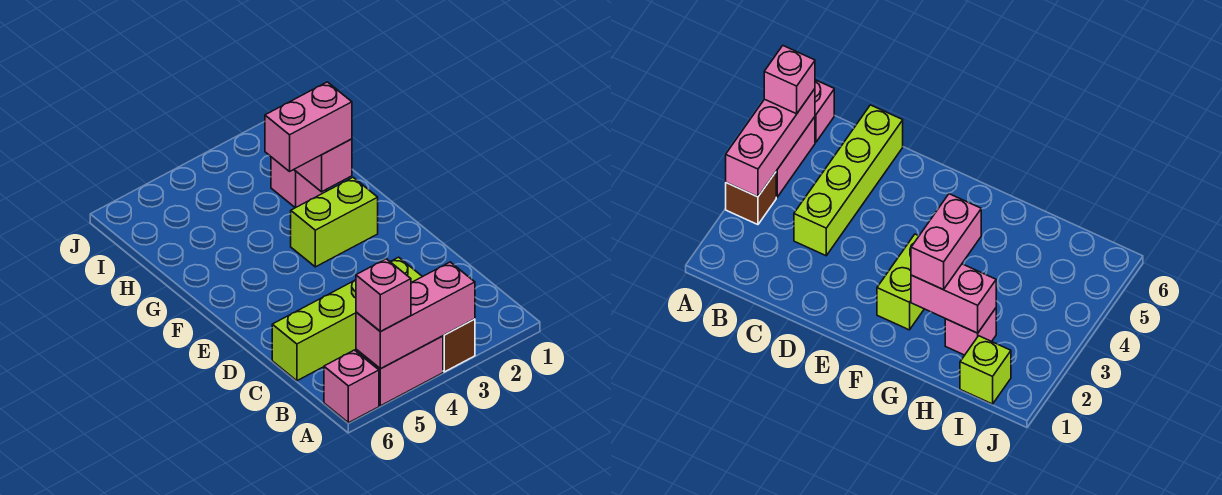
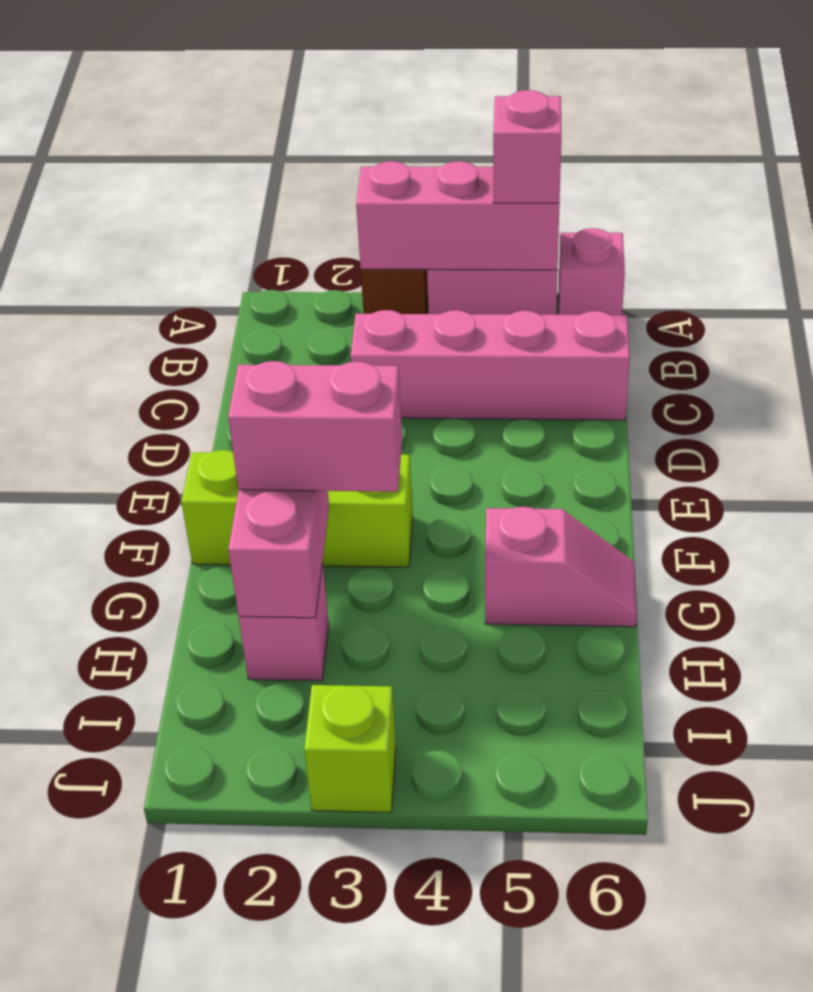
lime 1x4 brick [272,257,422,381] -> pink 1x4 brick [351,310,630,420]
lime 1x2 brick [291,177,378,267] -> lime 1x3 brick [181,450,413,567]
none -> pink 1x2 slope [485,507,637,627]
lime 1x1 brick [960,336,1011,404] -> lime 1x1 brick moved to [304,685,396,813]

